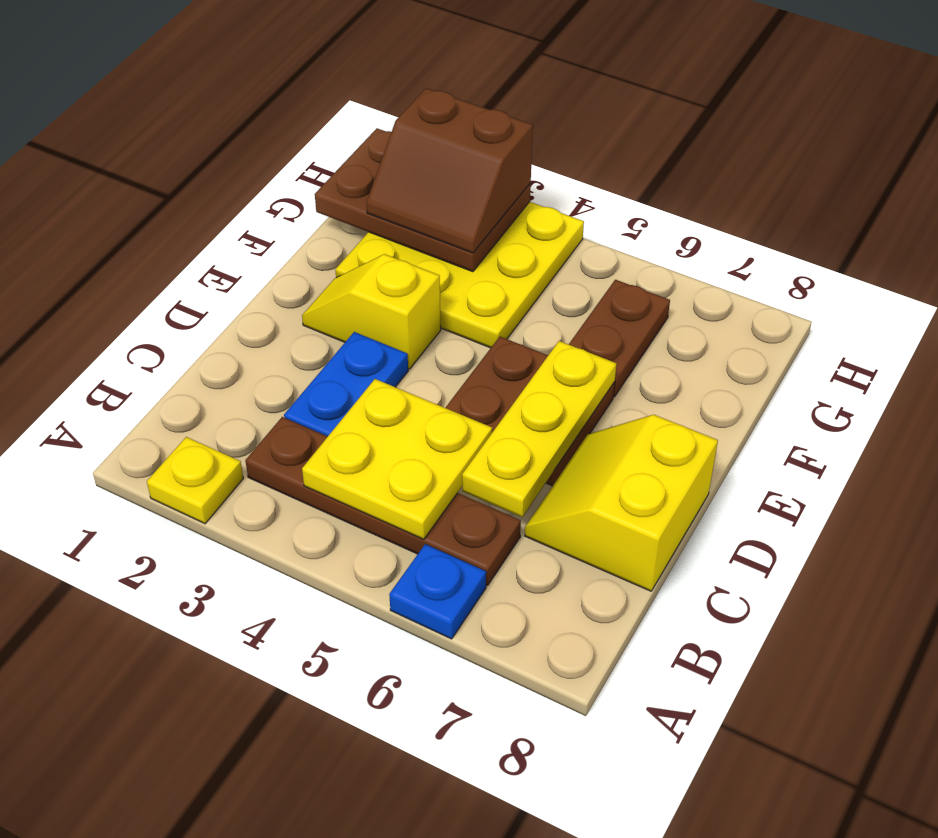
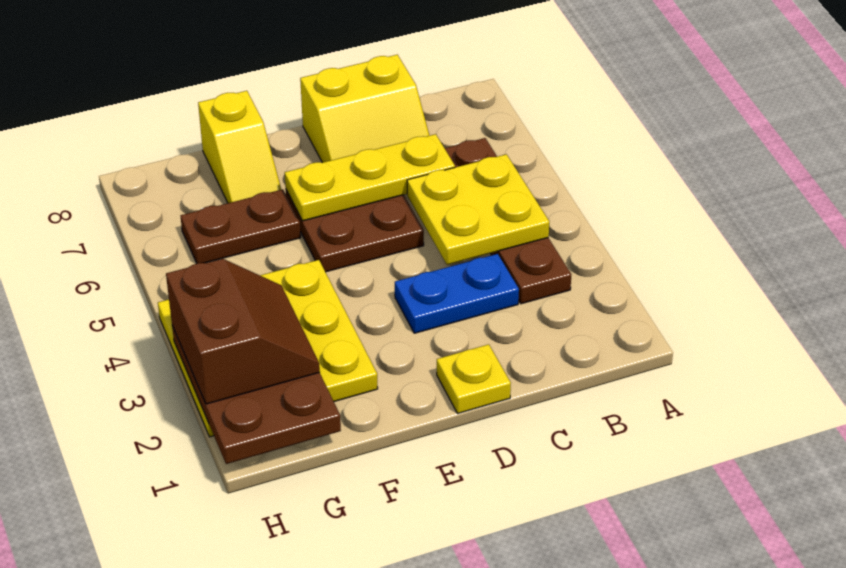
yellow 1x1 plate [147,437,243,524] -> yellow 1x1 plate moved to [437,344,511,413]
blue 1x1 plate [389,544,486,639] -> none
yellow 1x2 slope [302,254,441,369] -> yellow 1x2 slope moved to [198,91,281,203]

